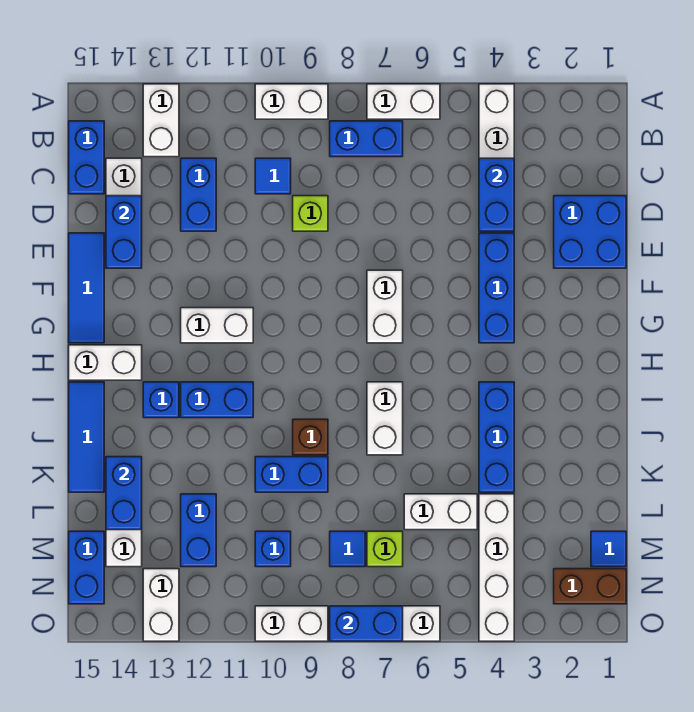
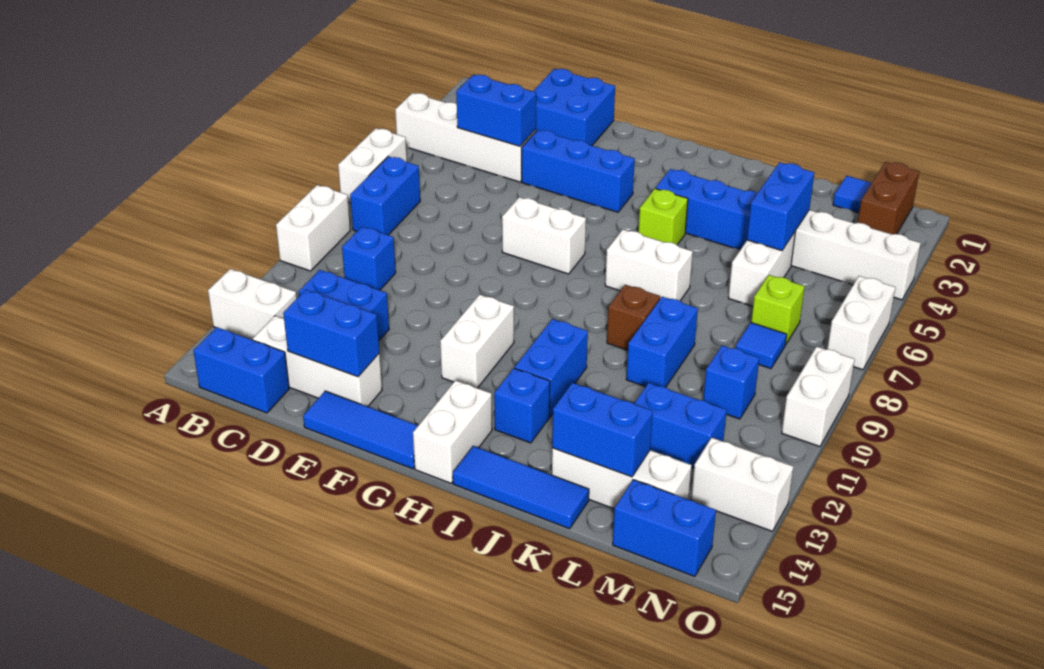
blue 1x1 tile [255,158,291,194] -> blue 1x1 brick [342,227,396,290]
lime 1x1 brick [293,196,328,231] -> lime 1x1 brick moved to [638,189,688,245]
blue 1x2 brick [330,606,403,641] -> blue 1x2 brick moved to [747,162,814,251]

